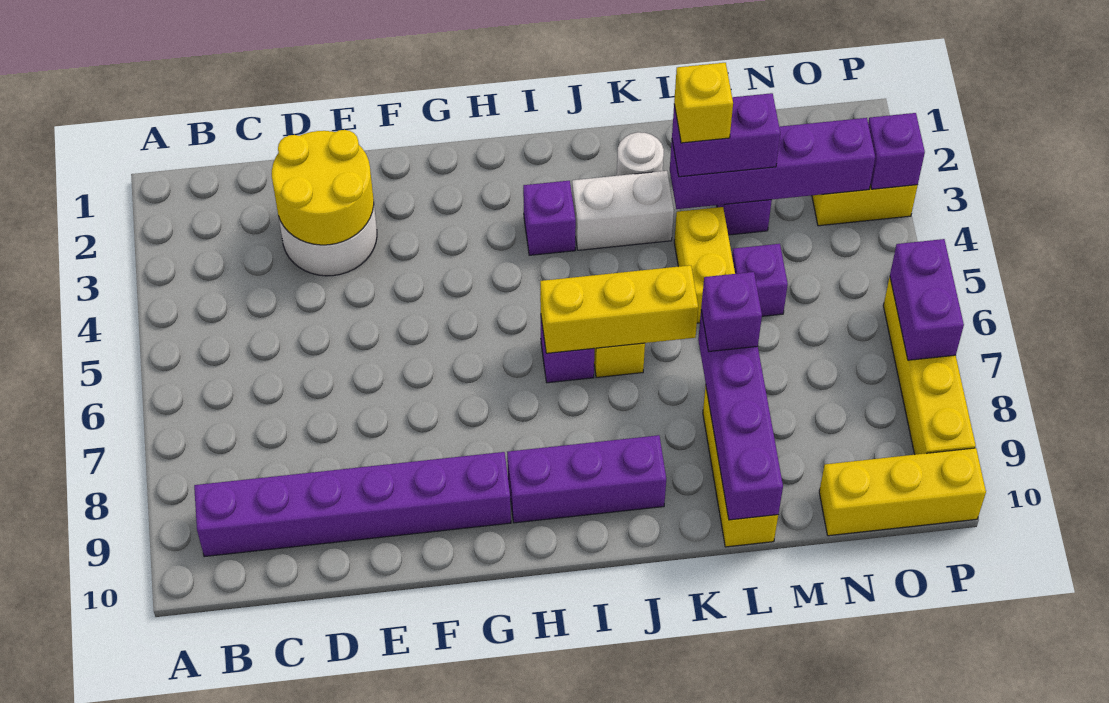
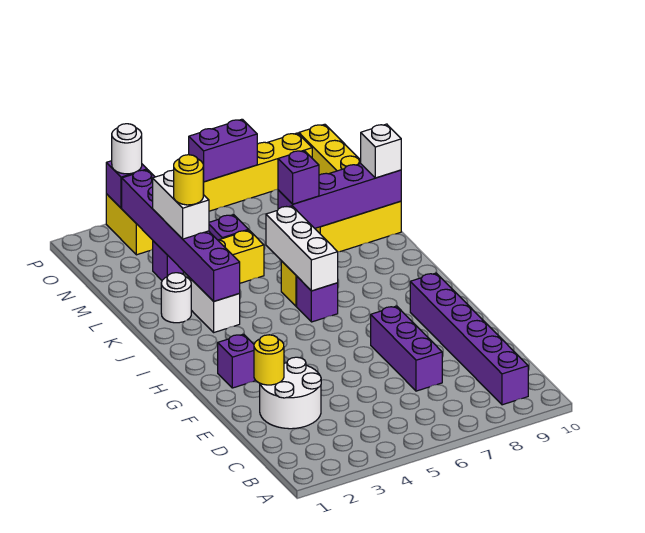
yellow 2x2 round brick [272,130,374,245] -> yellow 1x1 round brick [254,335,284,385]
purple 1x3 brick [507,435,666,523] -> purple 1x3 brick moved to [371,306,442,391]
purple 1x1 brick [523,181,576,255] -> purple 1x1 brick moved to [218,334,256,388]
yellow 1x3 brick [540,265,698,353] -> white 1x3 brick [266,206,338,291]
purple 1x4 brick [670,118,875,209] -> purple 1x6 brick [122,170,240,301]
purple 1x2 brick [672,93,780,177] -> white 1x2 brick [153,170,209,239]
yellow 1x1 brick [674,63,733,143] -> yellow 1x1 round brick [174,155,203,205]
none -> white 1x1 brick [361,124,401,178]
none -> white 1x1 round brick [112,124,142,174]

